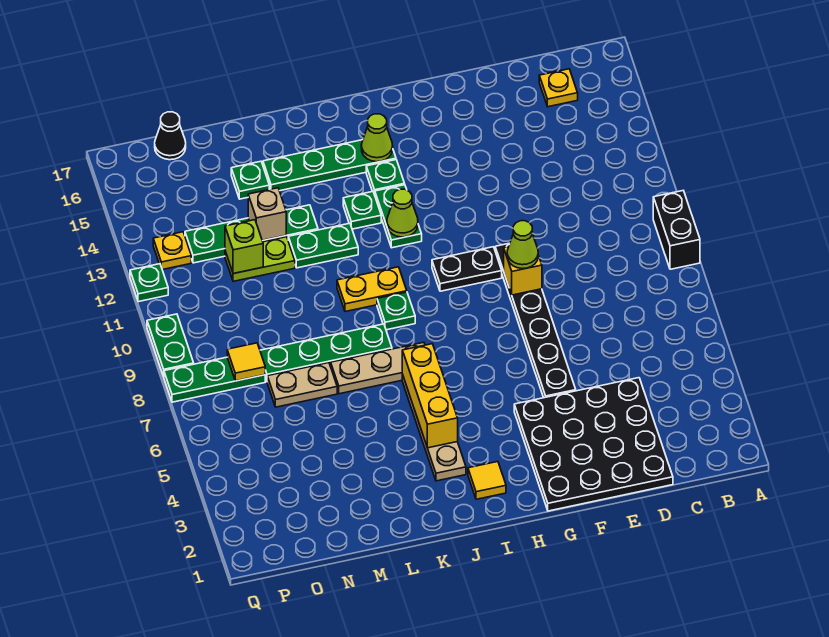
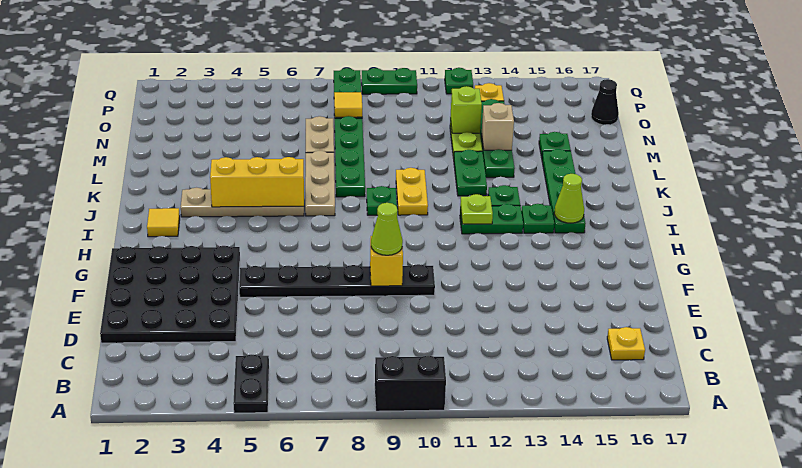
black 1x2 plate [432,247,502,291] -> black 1x2 plate moved to [233,355,269,413]
lime 1x1 cone [387,189,418,237] -> lime 1x1 plate [460,194,493,224]

